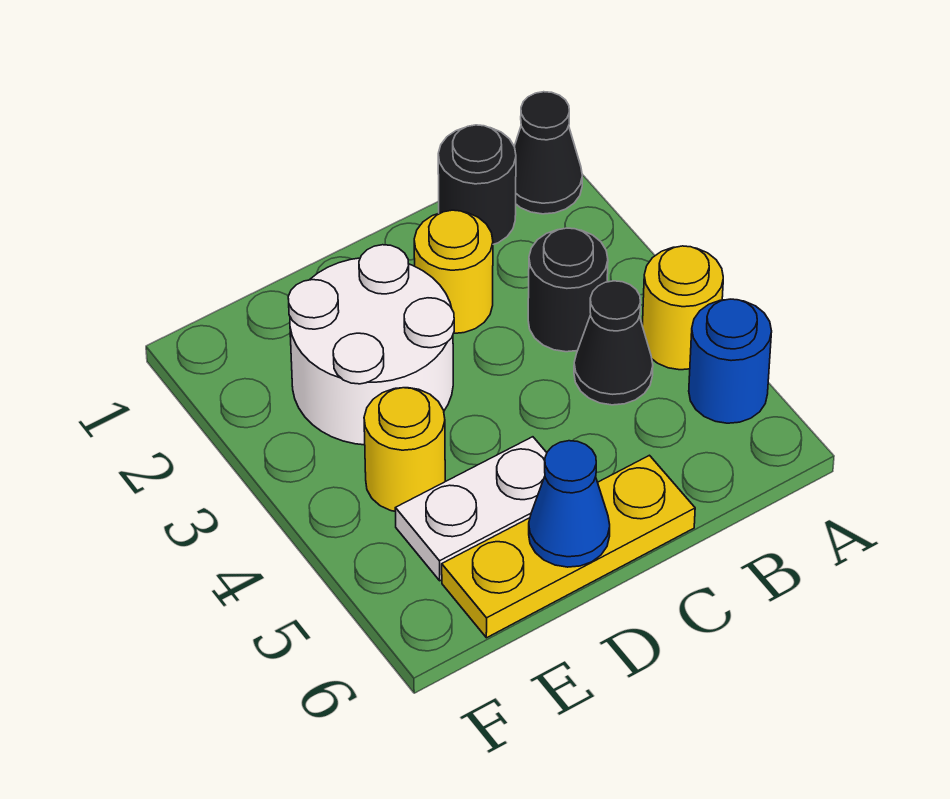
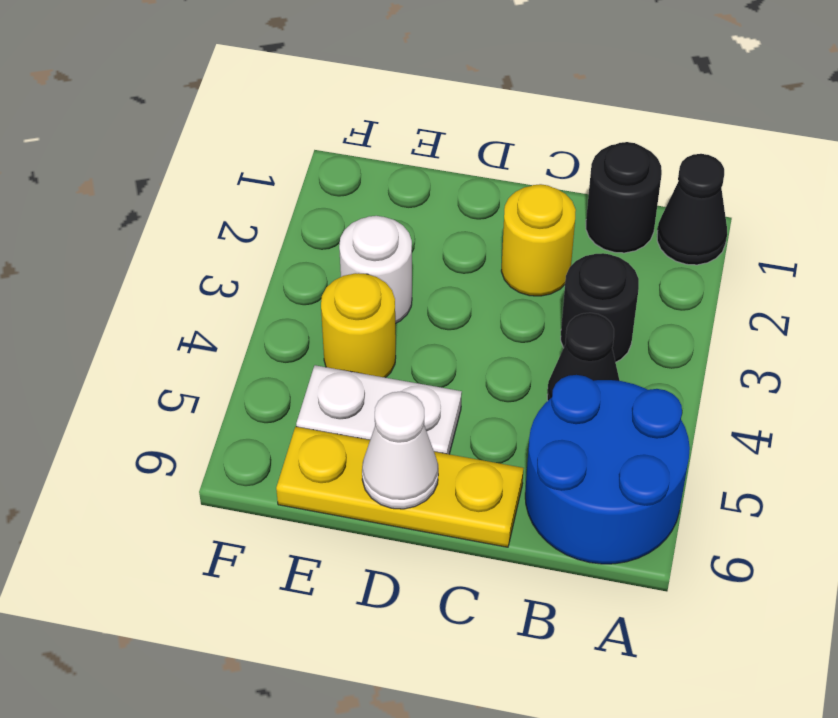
yellow 1x1 round brick [642,246,723,370] -> none
blue 1x1 round brick [689,299,772,423] -> blue 2x2 round brick [525,375,690,564]
white 2x2 round brick [288,245,454,445] -> white 1x1 round brick [339,216,412,324]
blue 1x1 cone [529,441,610,567] -> white 1x1 cone [362,391,438,509]

